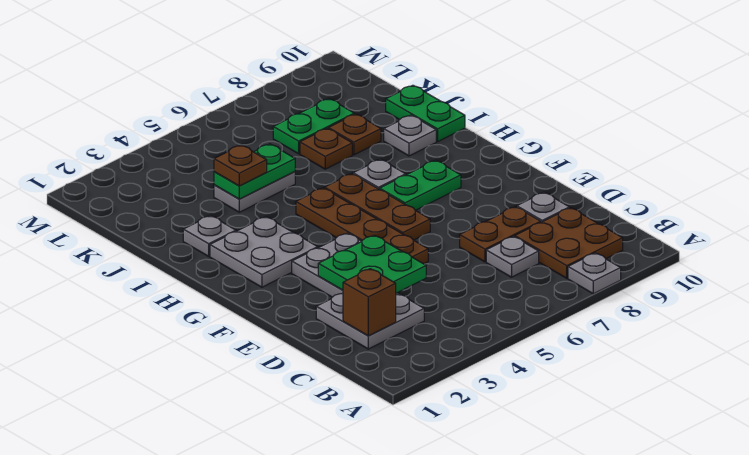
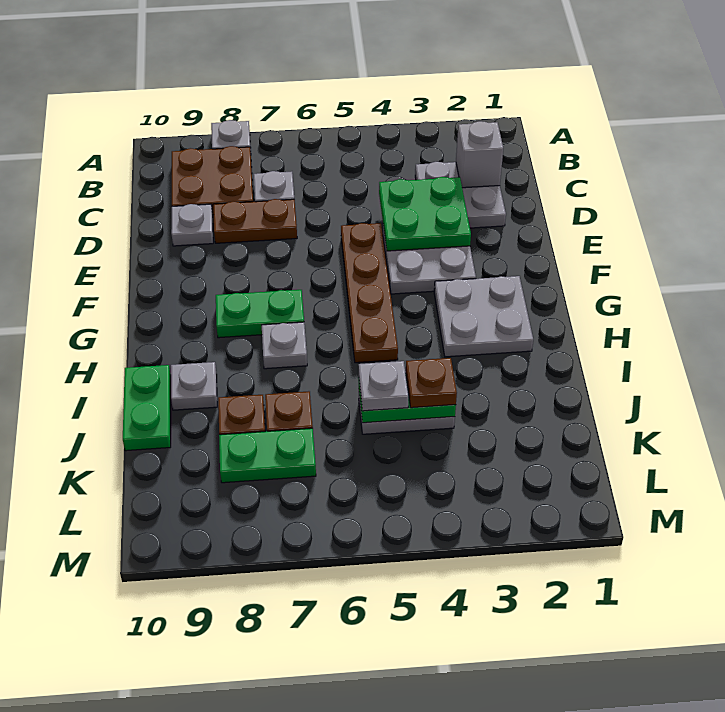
brown 1x1 brick [343,269,396,336] -> grey 1x1 brick [456,121,503,188]
brown 1x3 plate [324,174,430,240] -> none
grey 1x1 plate [183,216,236,256] -> grey 1x1 plate moved to [359,361,409,411]

